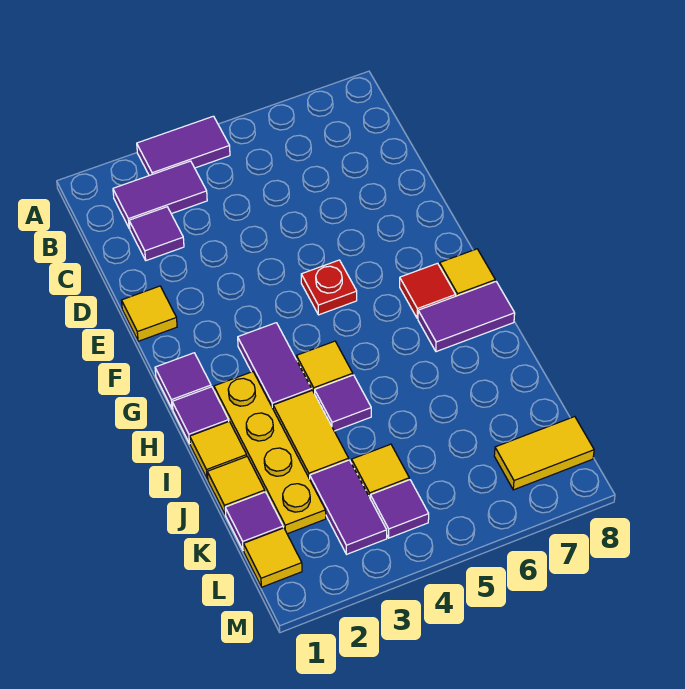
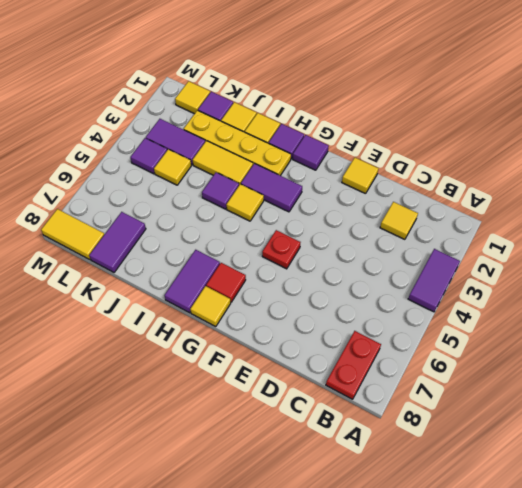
purple 1x2 tile [113,161,207,229] -> purple 1x2 tile moved to [89,212,146,272]
none -> red 1x2 plate [326,331,381,399]
purple 1x1 tile [129,207,184,261] -> yellow 1x1 tile [380,202,418,239]
yellow 1x2 tile [494,417,594,490] -> yellow 1x2 tile turned to [41,209,104,259]

